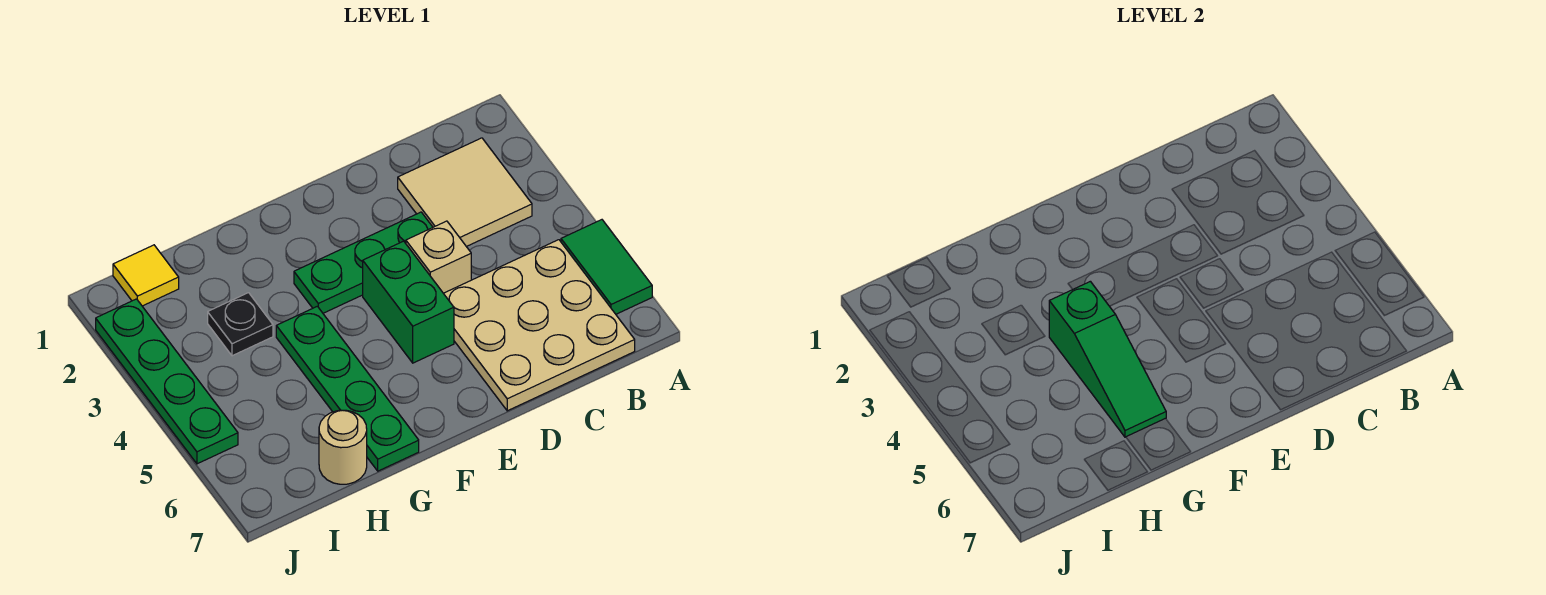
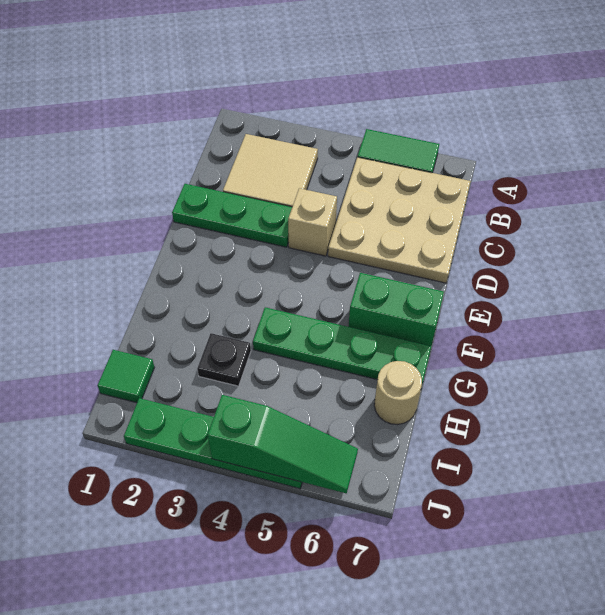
green 1x3 plate [294,212,433,313] -> green 1x3 plate turned to [172,184,292,247]
green 1x2 brick [363,241,454,363] -> green 1x2 brick moved to [348,273,444,346]
green 1x3 slope [1049,281,1166,437] -> green 1x3 slope moved to [208,395,358,493]
yellow 1x1 tile [113,245,179,306] -> green 1x1 tile [98,350,154,403]

